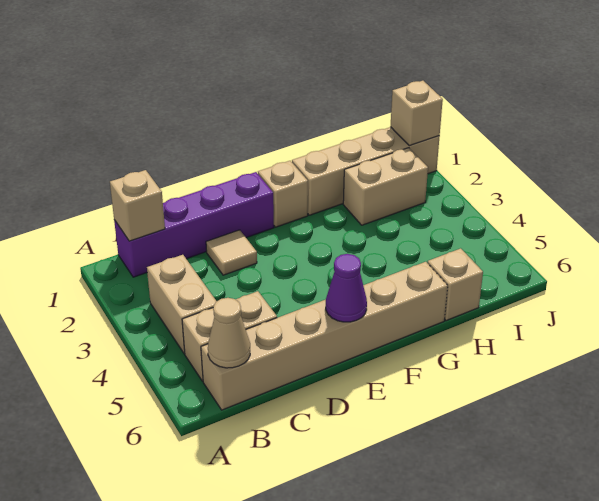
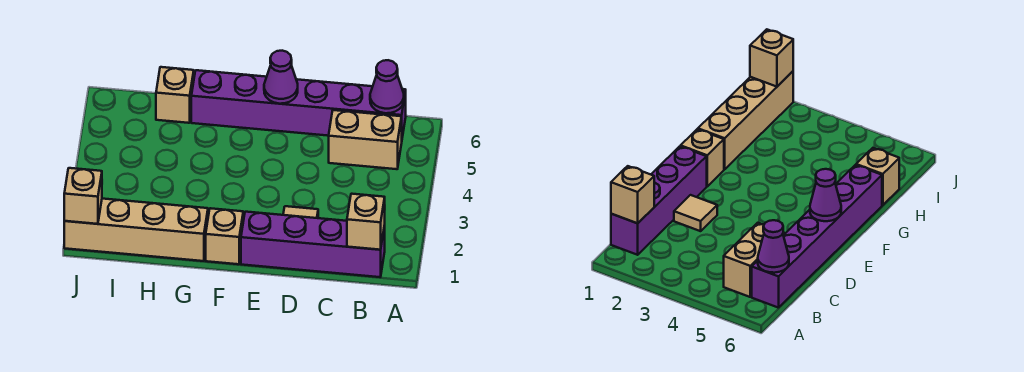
tan 1x2 brick [147,255,217,354] -> none
tan 1x6 brick [201,262,448,410] -> purple 1x6 brick [191,70,406,137]
tan 1x1 cone [208,298,250,368] -> purple 1x1 cone [370,60,404,113]
tan 1x2 brick [343,148,428,225] -> none

